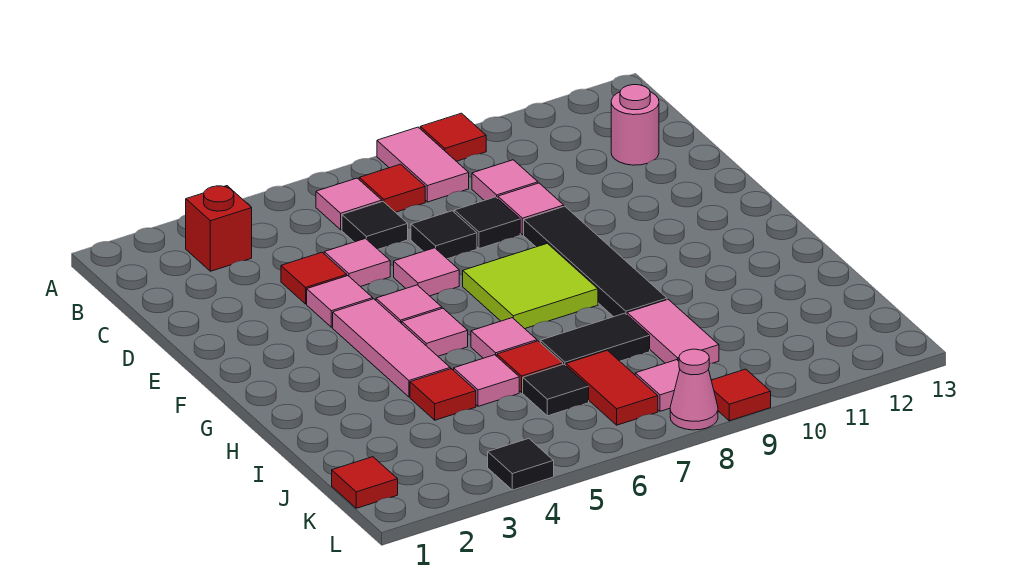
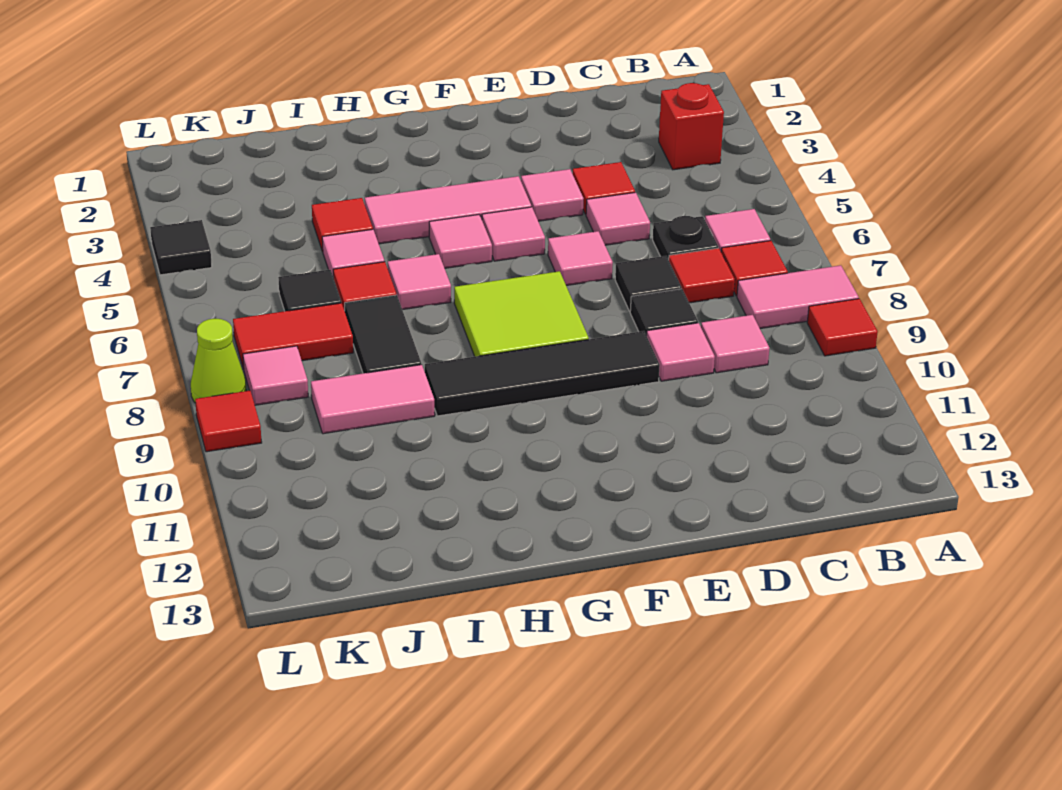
black 1x1 tile [342,202,408,249] -> black 1x1 plate [653,216,718,260]
pink 1x1 round brick [611,85,659,165] -> none
red 1x1 tile [332,457,398,508] -> red 1x1 tile moved to [669,248,735,303]
pink 1x1 cone [670,349,718,430] -> lime 1x1 cone [191,319,246,402]

